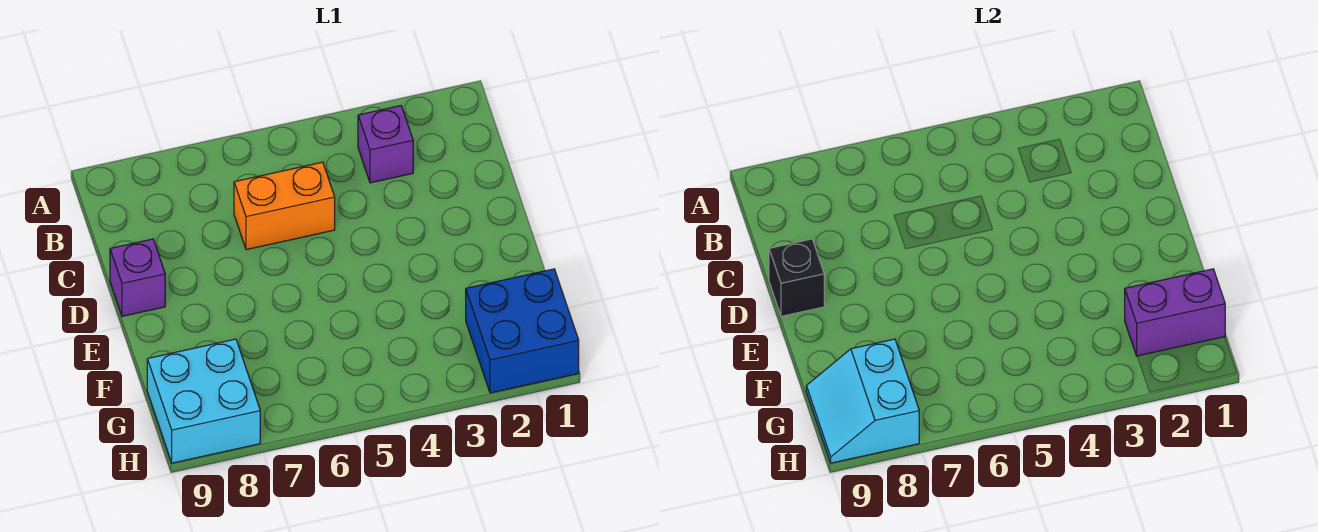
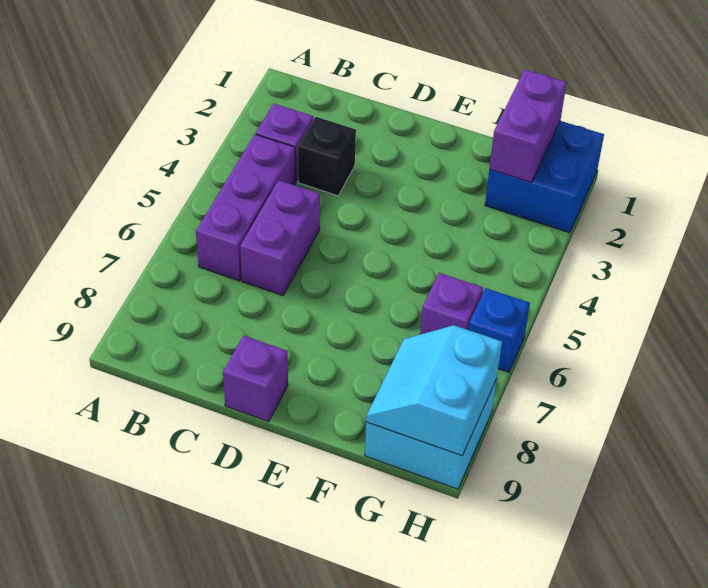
none -> purple 1x3 brick [196,134,295,281]
orange 1x2 brick [234,162,335,250] -> purple 1x2 brick [240,180,320,296]
black 1x1 brick [769,239,824,316] -> black 1x1 brick moved to [298,117,356,196]
none -> purple 1x1 brick [420,273,483,334]
cyan 2x2 slope [806,339,919,463] -> cyan 2x2 slope turned to [366,325,502,456]
none -> blue 1x1 brick [468,288,530,372]

